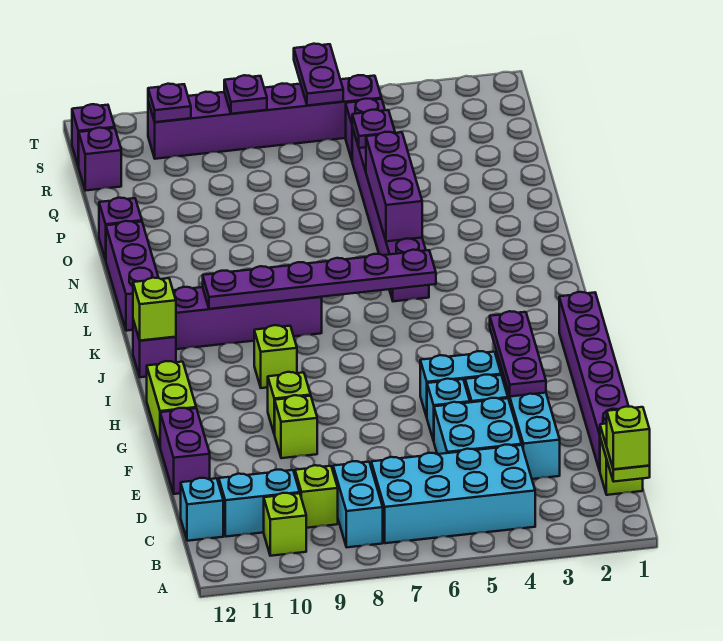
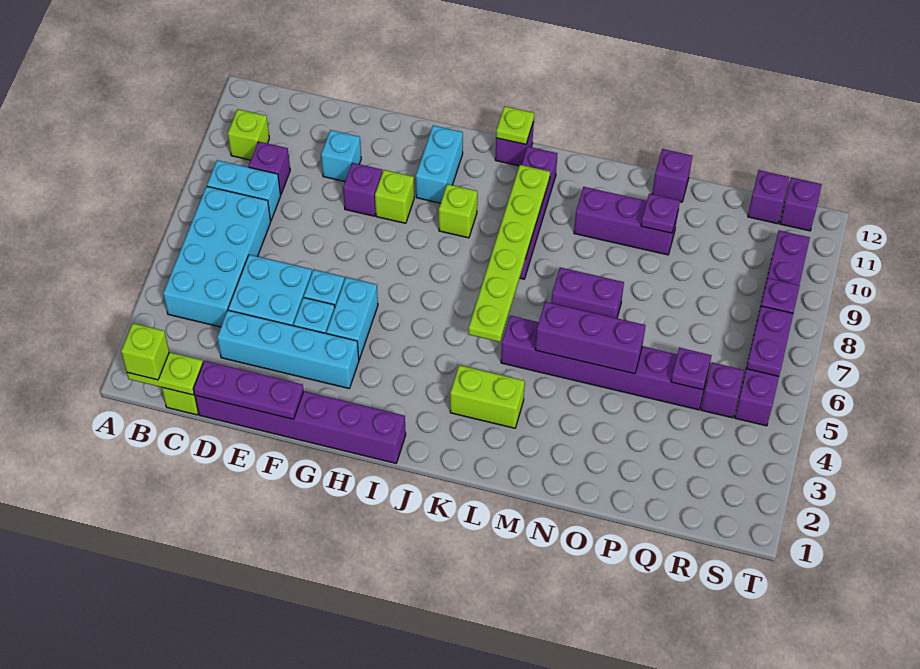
lime 1x1 brick [295,465,338,528] -> purple 1x1 brick [249,142,290,195]
cyan 1x2 brick [219,470,300,537] -> cyan 1x2 brick moved to [416,125,463,203]
cyan 1x1 brick [181,478,223,541] -> cyan 1x1 brick moved to [321,130,361,181]
purple 1x2 brick [160,408,210,494] -> purple 1x2 brick moved to [551,267,624,318]
purple 1x3 plate [490,311,546,397] -> purple 1x3 plate moved to [194,361,304,419]
lime 1x1 brick [275,395,317,458] -> purple 1x1 brick [343,163,382,216]
lime 1x2 brick [147,361,196,446] -> lime 1x2 brick moved to [450,365,525,428]
lime 1x1 brick [133,278,176,341] -> lime 1x1 plate [496,106,534,144]
purple 1x6 plate [203,250,436,309] -> lime 1x6 plate [469,165,550,342]
purple 1x3 brick [106,221,159,331] -> purple 1x3 brick moved to [574,187,678,255]
purple 1x2 plate [294,44,343,105] -> purple 1x2 plate turned to [746,306,793,376]
purple 1x1 plate [148,84,191,122] -> purple 1x1 plate moved to [641,194,680,233]

